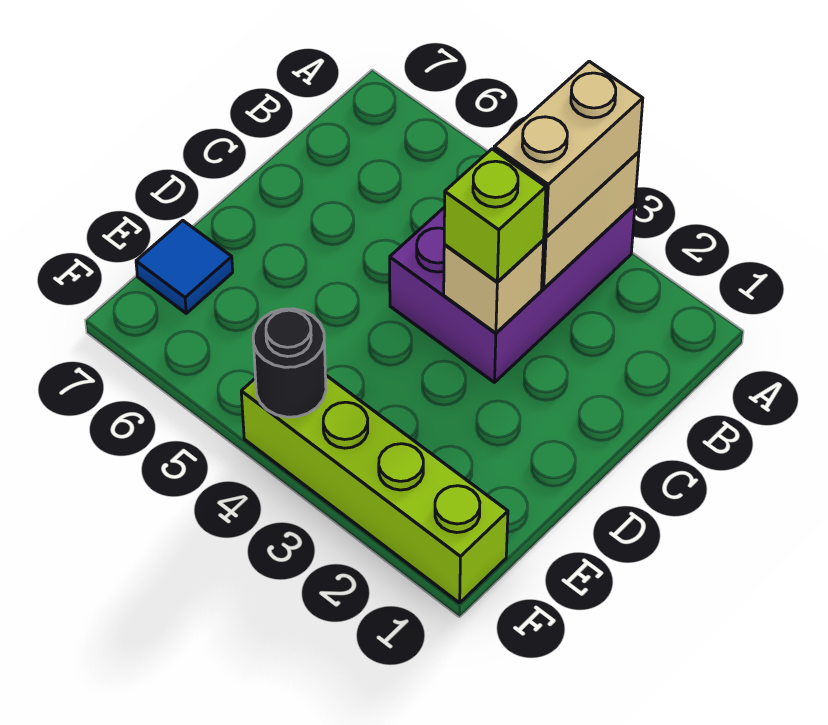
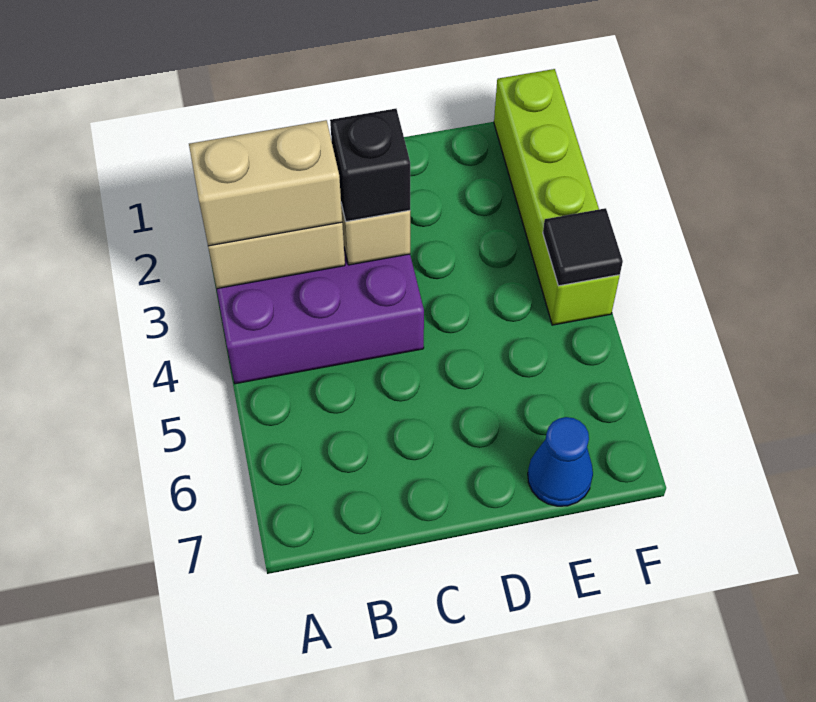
lime 1x1 brick [444,149,546,282] -> black 1x1 brick [330,109,410,222]
blue 1x1 tile [136,220,233,313] -> blue 1x1 cone [528,417,593,506]
black 1x1 round brick [253,309,326,417] -> black 1x1 tile [543,208,623,286]

